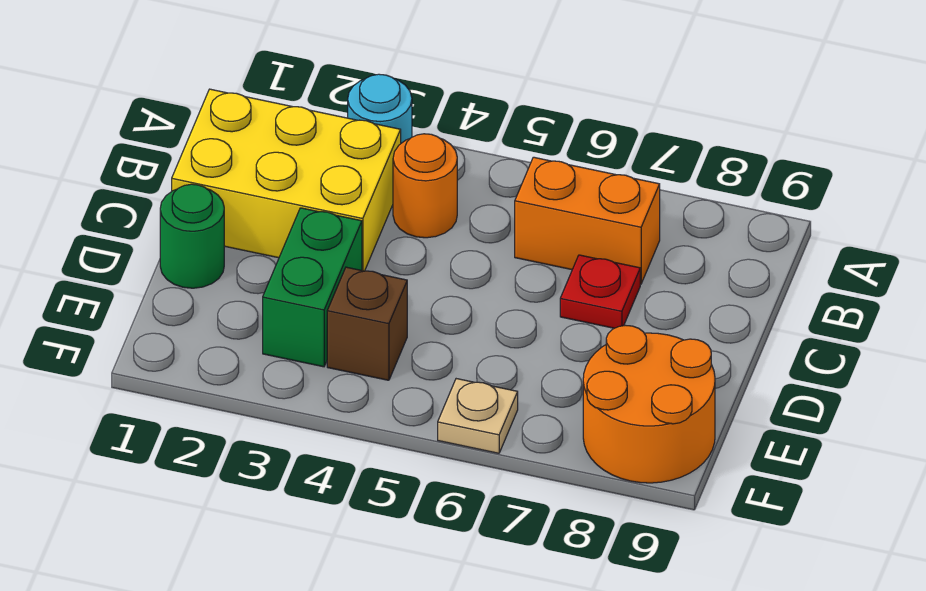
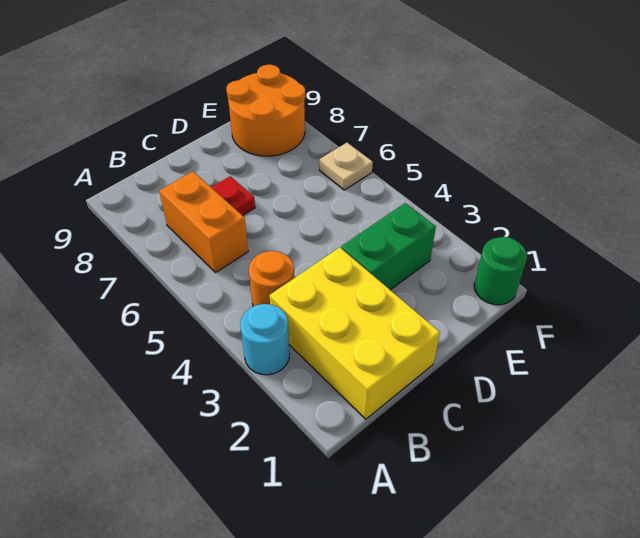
green 1x1 round brick [160,184,224,288] -> green 1x1 round brick moved to [474,237,527,305]
brown 1x1 brick [327,267,407,380] -> none

